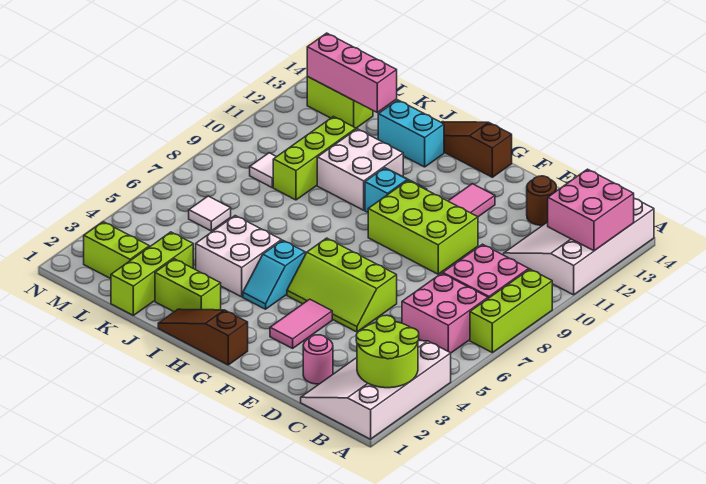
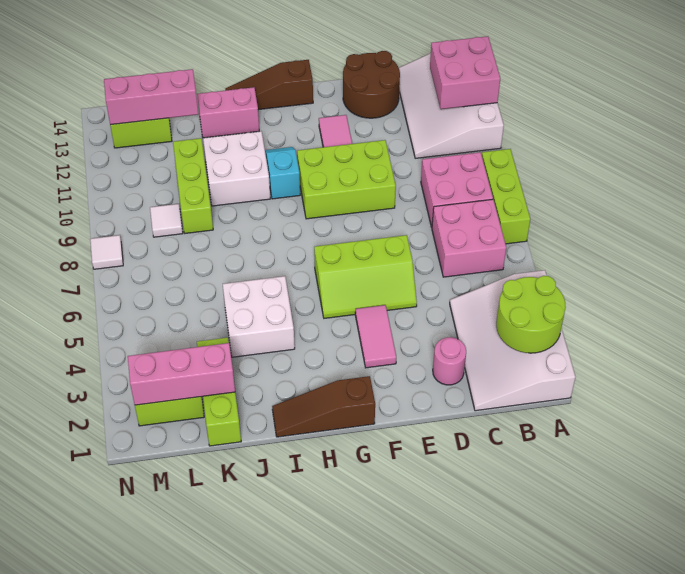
brown 1x1 round brick [527,176,556,225] -> brown 2x2 round brick [343,51,400,118]
cyan 1x2 slope [243,240,305,309] -> none
lime 1x2 brick [155,259,221,312] -> none
cyan 1x2 brick [378,100,444,167] -> pink 1x2 brick [197,87,259,138]
none -> pink 1x3 brick [128,343,235,405]
white 1x1 tile [189,196,231,231] -> white 1x1 tile moved to [90,235,123,269]

